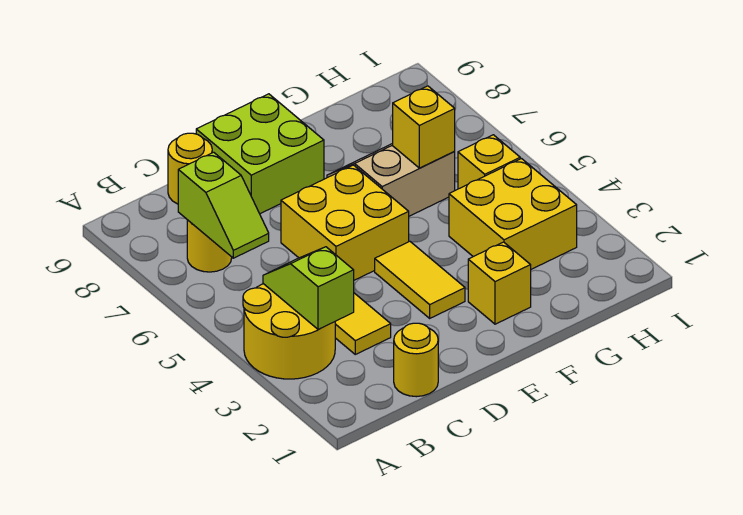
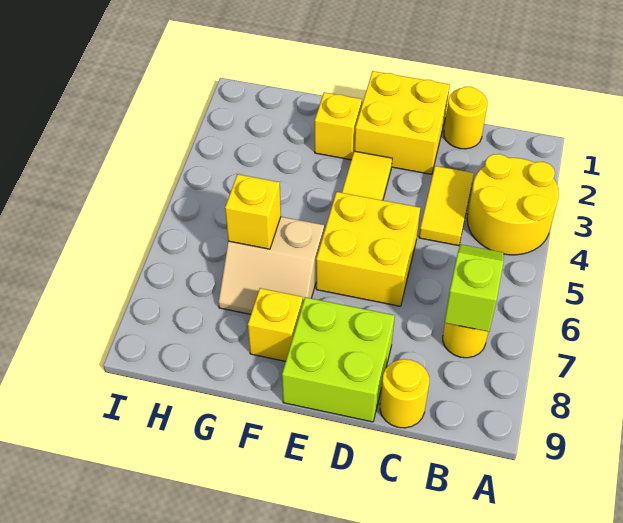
lime 1x2 slope [263,247,354,330] -> none
yellow 2x2 brick [449,159,577,269] -> yellow 2x2 brick moved to [354,71,450,174]
yellow 1x1 brick [458,135,520,189] -> yellow 1x1 brick moved to [248,288,303,361]

